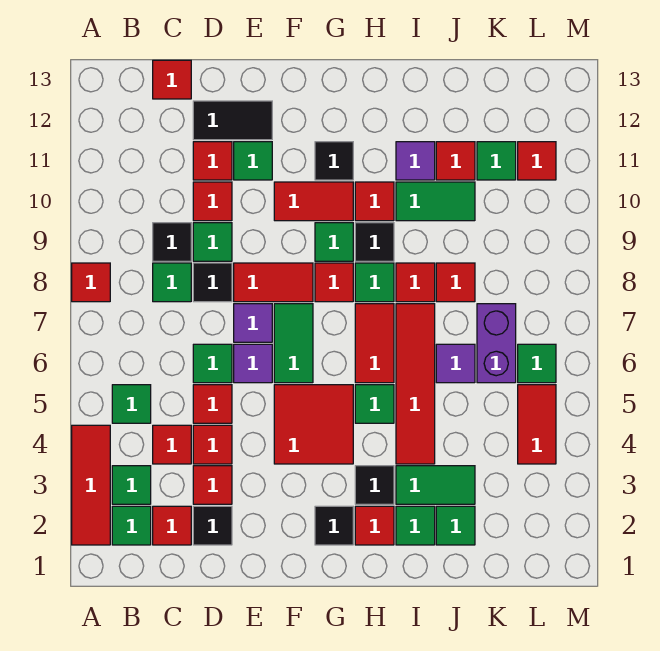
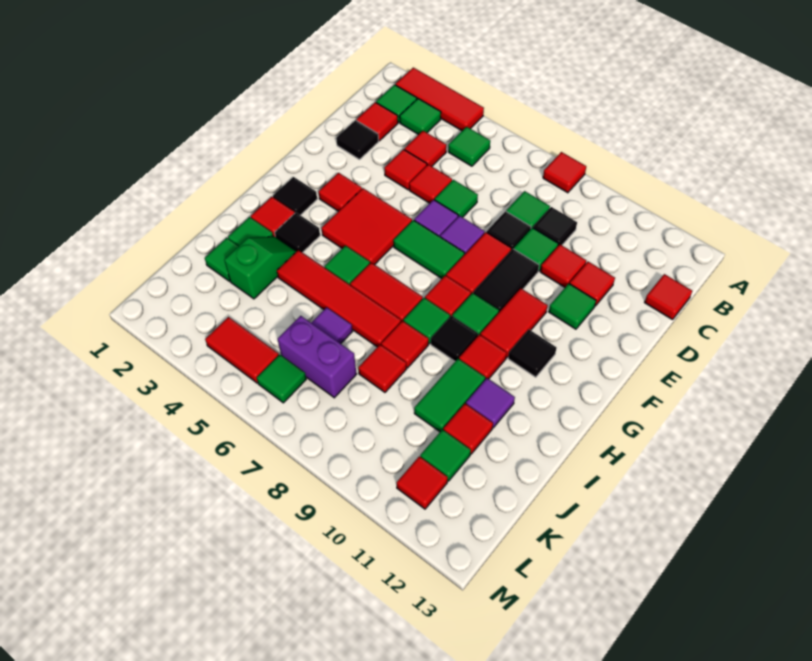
red 1x1 tile [193,466,232,504] -> red 1x1 tile moved to [319,173,362,211]
black 1x2 tile [193,101,272,140] -> black 1x2 tile moved to [473,249,539,312]
green 1x2 tile [396,466,475,504] -> green 1x2 slope [224,237,296,299]

